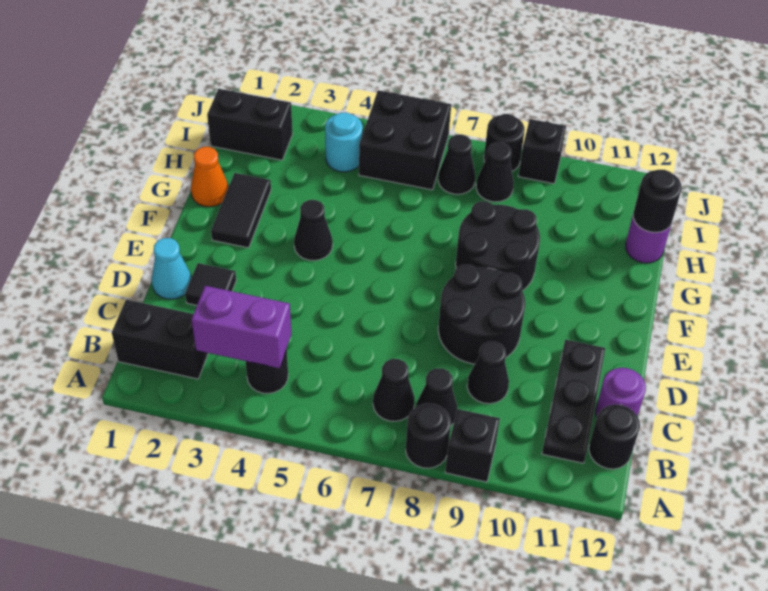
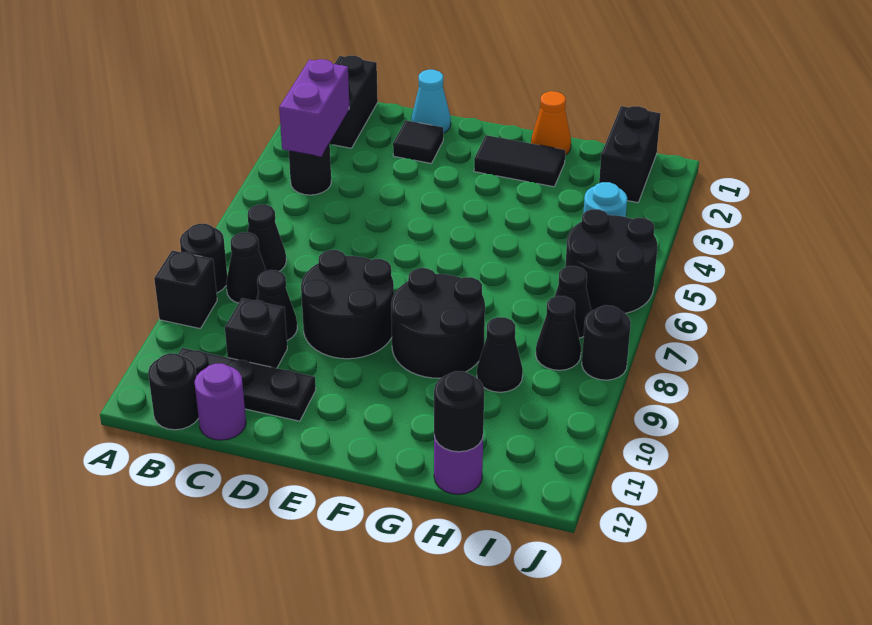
black 1x1 cone [294,200,333,261] -> black 1x1 cone moved to [477,317,523,392]
black 2x2 brick [359,90,451,190] -> black 2x2 round brick [565,209,658,313]
black 1x1 brick [518,119,566,184] -> black 1x1 brick moved to [225,298,287,368]

